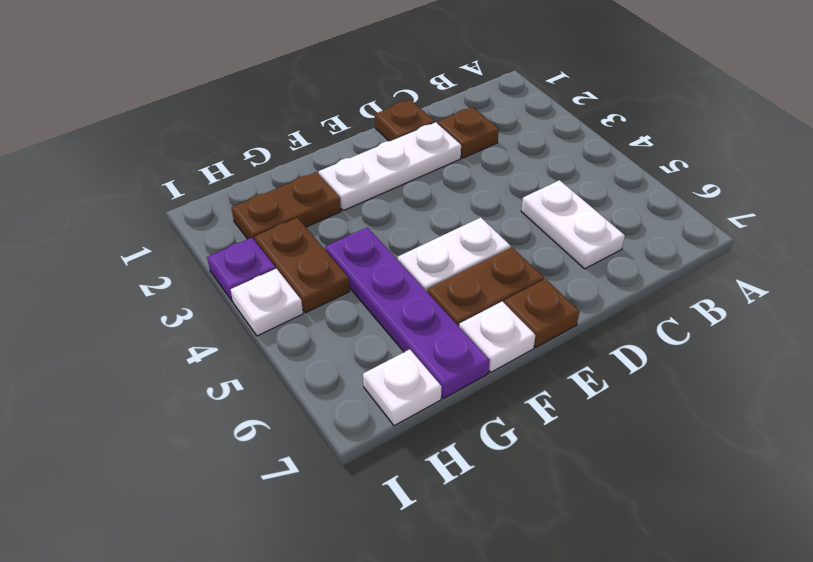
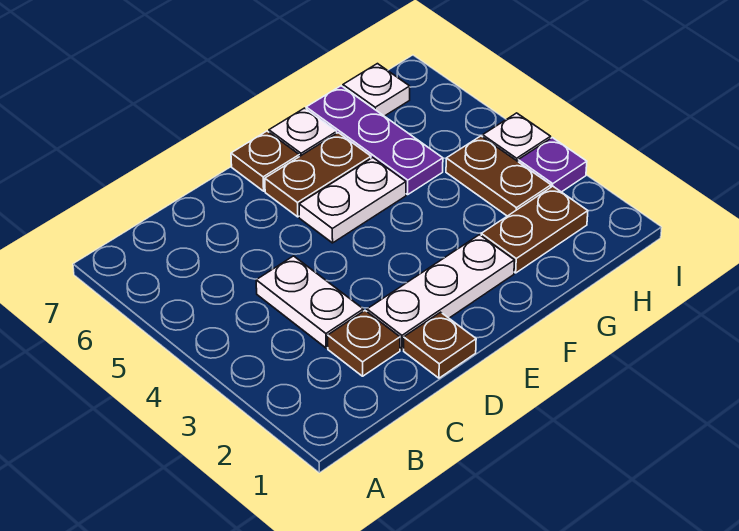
white 1x2 plate [521,180,625,269] -> white 1x2 plate moved to [256,256,363,348]
purple 1x4 plate [325,227,490,398] -> purple 1x3 plate [306,86,443,195]

